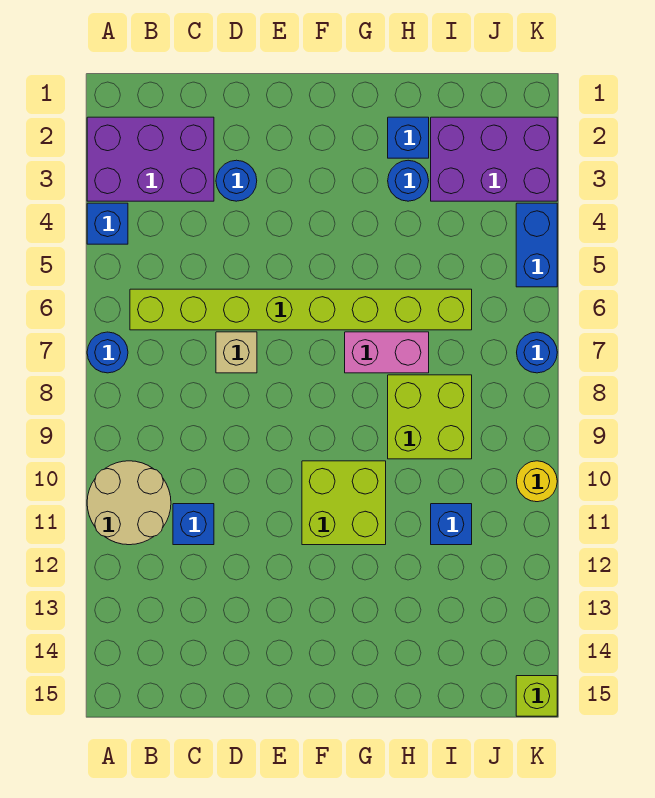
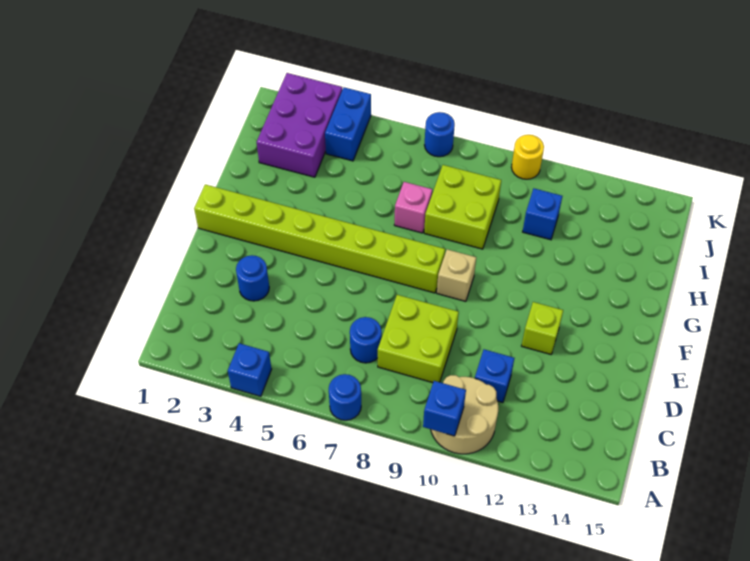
purple 2x3 brick [87,117,214,201] -> none
lime 1x8 brick [130,289,472,330] -> lime 1x8 brick turned to [194,184,445,293]
tan 1x1 brick [216,332,257,373] -> tan 1x1 brick moved to [437,249,476,301]
lime 2x2 brick [302,461,386,545] -> lime 2x2 brick moved to [378,295,459,383]
pink 1x2 brick [345,332,429,373] -> pink 1x1 brick [394,182,432,233]
blue 1x1 brick [388,117,429,158] -> blue 1x1 brick moved to [423,381,466,436]
blue 1x1 round brick [388,160,429,201] -> blue 1x1 round brick moved to [350,317,382,363]
blue 1x2 brick [516,203,557,287] -> blue 1x2 brick turned to [325,87,371,161]
lime 1x1 brick [516,676,557,716] -> lime 1x1 brick moved to [522,302,563,354]

